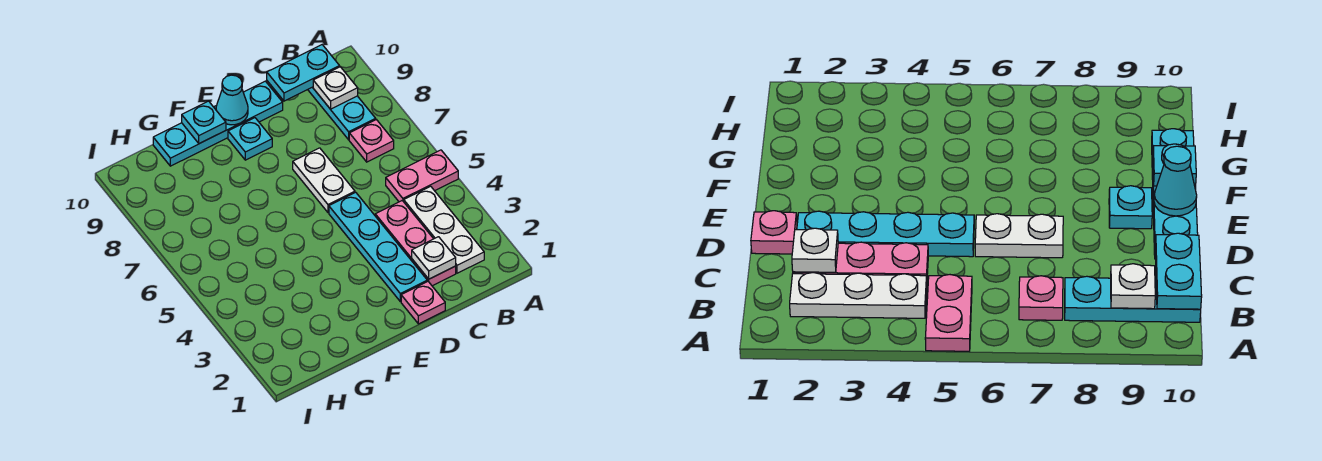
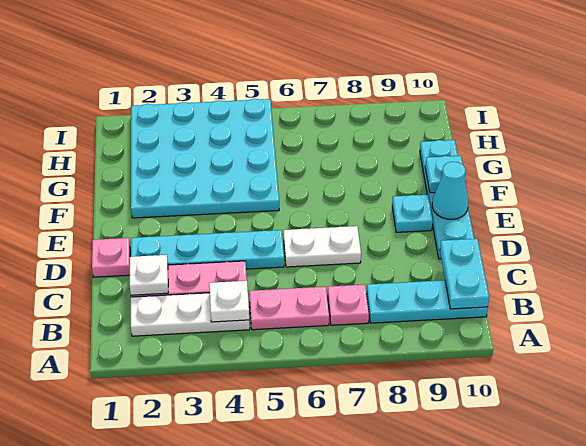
pink 1x2 plate [386,150,458,202] -> pink 1x2 plate turned to [249,287,329,330]
white 1x1 plate [313,67,358,109] -> white 1x1 plate moved to [209,281,249,322]
none -> cyan 4x4 plate [131,99,279,218]

